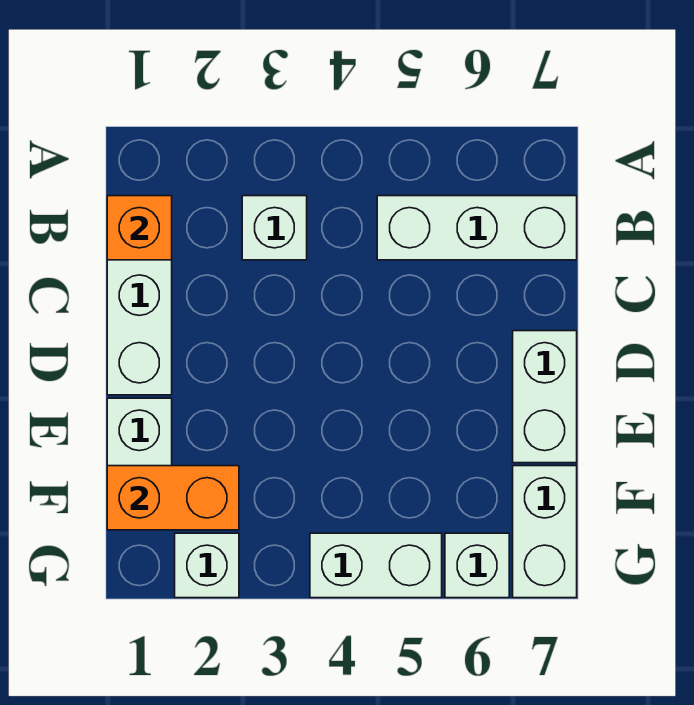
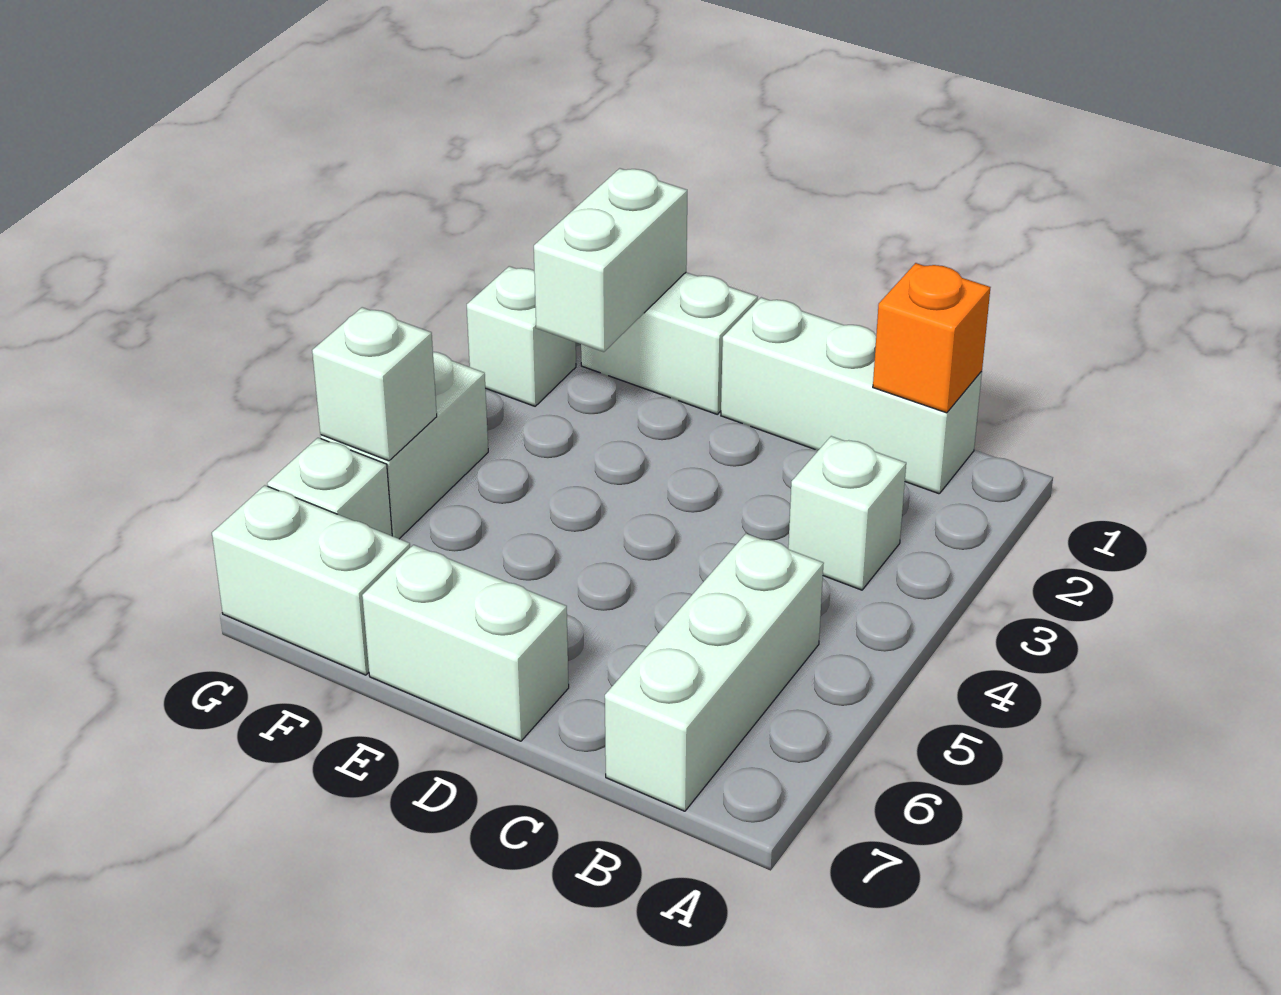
orange 1x2 brick [107,466,239,530] -> white 1x2 brick [534,168,687,352]
none -> white 1x1 brick [312,307,437,461]

